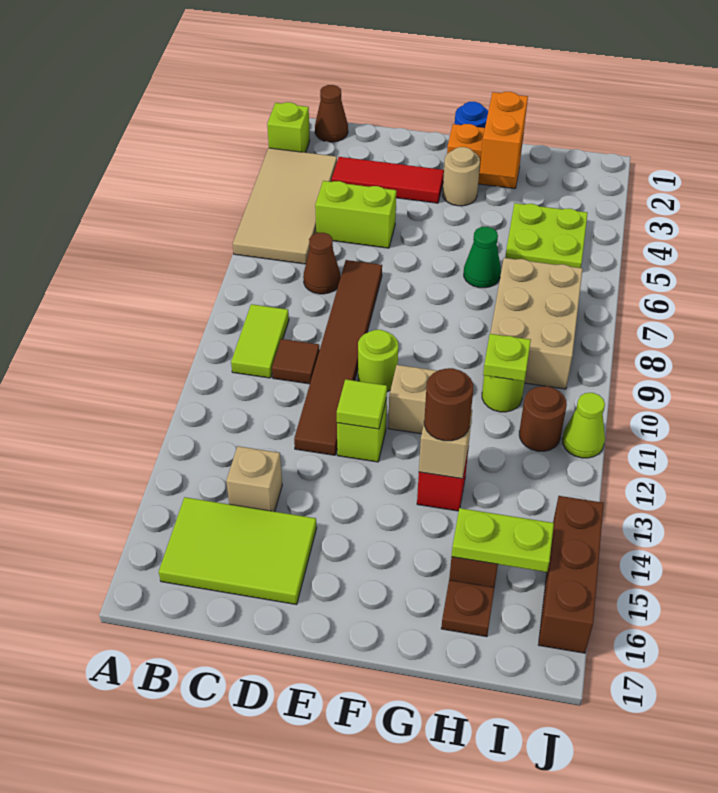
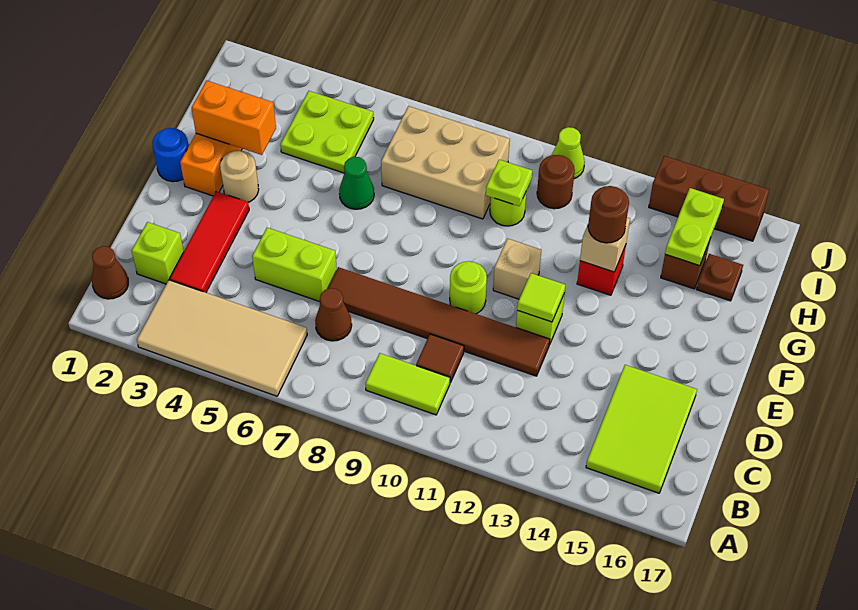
lime 1x1 brick [267,102,310,153] -> lime 1x1 brick moved to [132,222,184,284]
lime 1x2 brick [315,181,396,248] -> lime 1x2 brick turned to [252,228,337,302]
tan 1x1 brick [226,446,282,512] -> none

